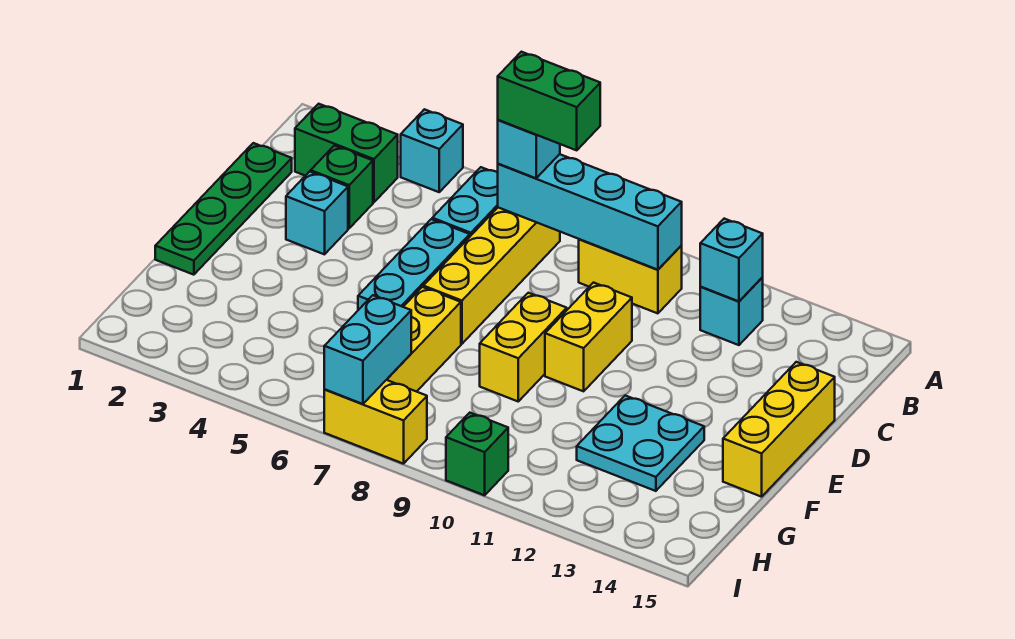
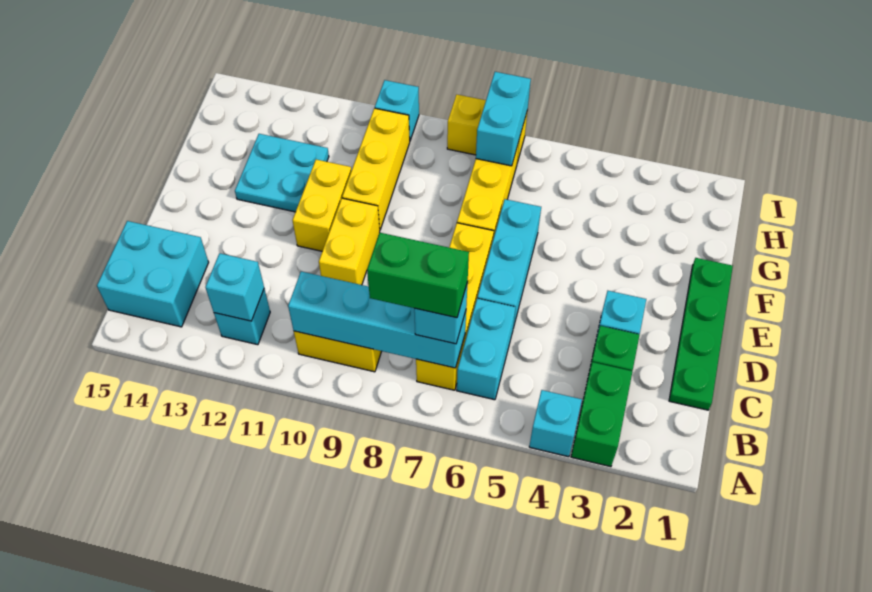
green 1x2 brick [295,104,398,202] -> green 1x2 brick turned to [571,362,632,467]
none -> cyan 2x2 brick [97,221,209,327]
yellow 1x3 brick [723,362,835,497] -> yellow 1x3 brick moved to [342,108,410,229]
yellow 1x2 brick [480,293,567,401] -> yellow 1x2 brick moved to [293,160,351,251]
green 1x1 brick [446,413,508,495] -> cyan 1x1 brick [375,80,419,140]

